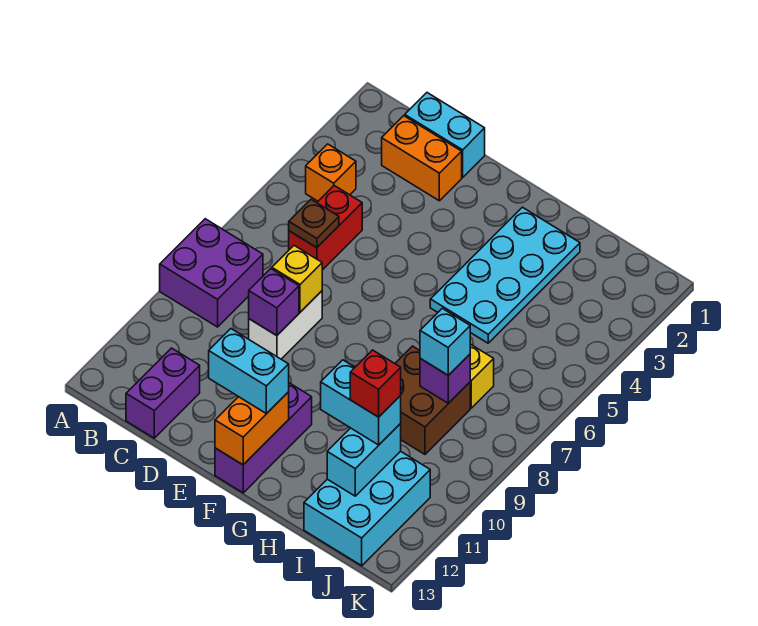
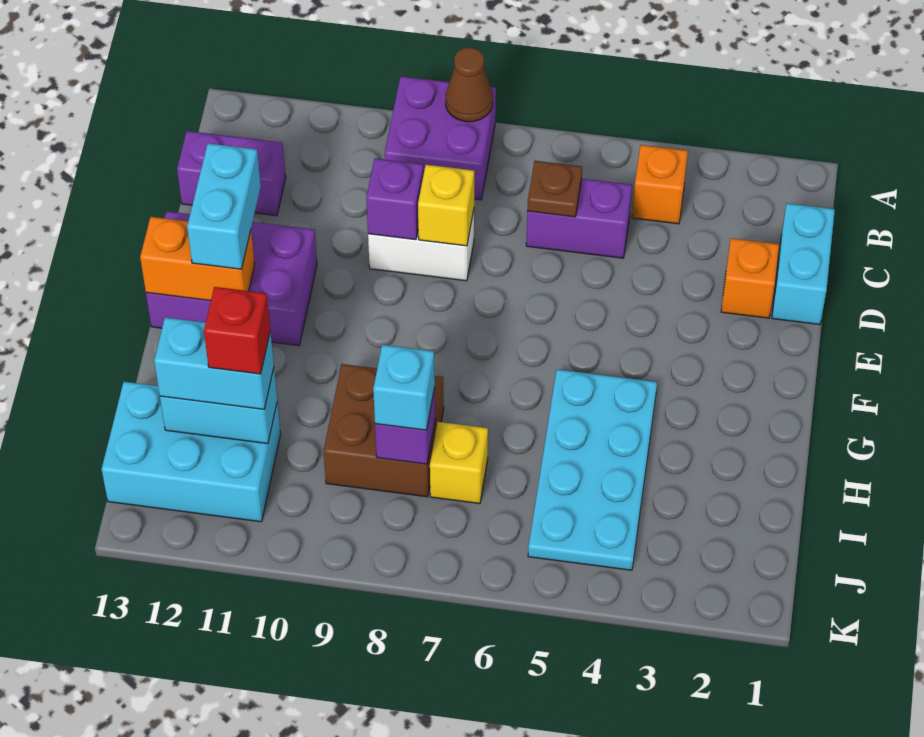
none -> brown 1x1 cone [446,47,493,122]
orange 1x2 brick [382,116,462,201] -> orange 1x1 brick [721,238,779,318]
red 1x2 brick [289,186,362,270] -> purple 1x2 brick [526,179,632,258]
purple 1x3 brick [215,383,312,493] -> purple 2x3 brick [146,211,317,346]
cyan 2x4 plate [430,207,580,343] -> cyan 2x4 plate turned to [528,369,657,570]
cyan 1x2 brick [321,360,401,445] -> cyan 1x2 brick turned to [154,317,274,409]

